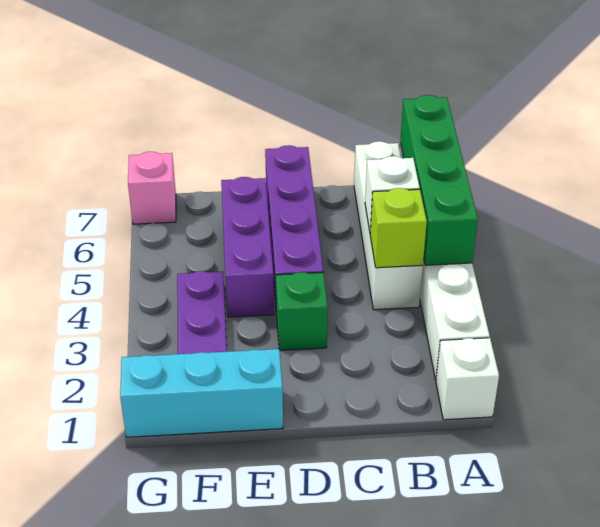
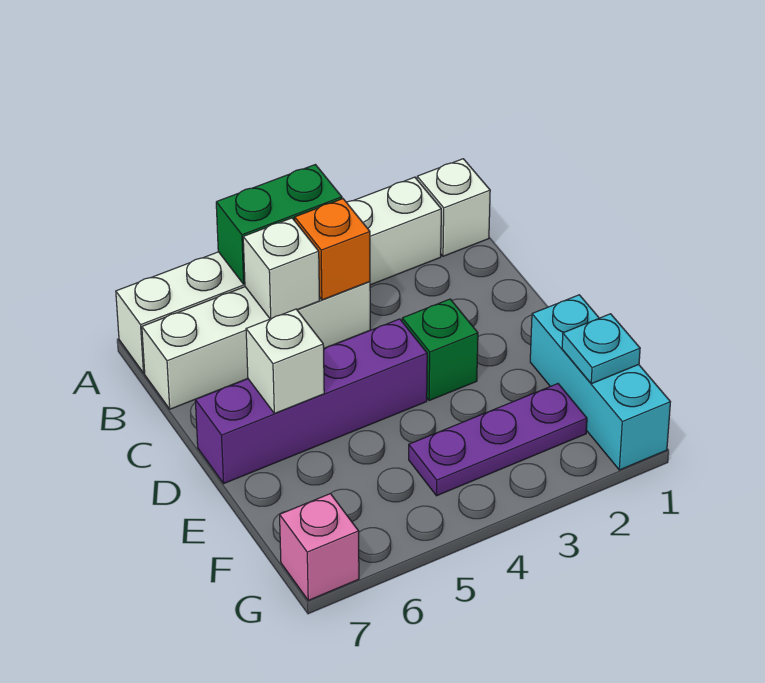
green 1x4 brick [400,95,478,265] -> green 1x2 brick [216,165,342,284]
lime 1x1 brick [370,188,427,268] -> orange 1x1 brick [295,199,370,300]
none -> white 1x1 brick [246,309,324,413]
purple 1x3 brick [221,177,274,317] -> none
none -> cyan 1x1 plate [562,314,640,384]

